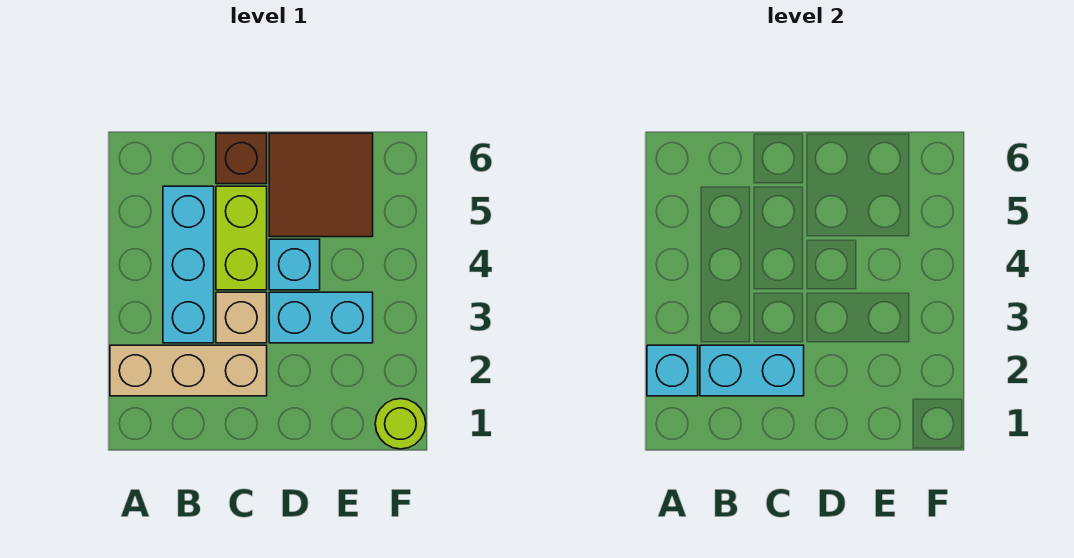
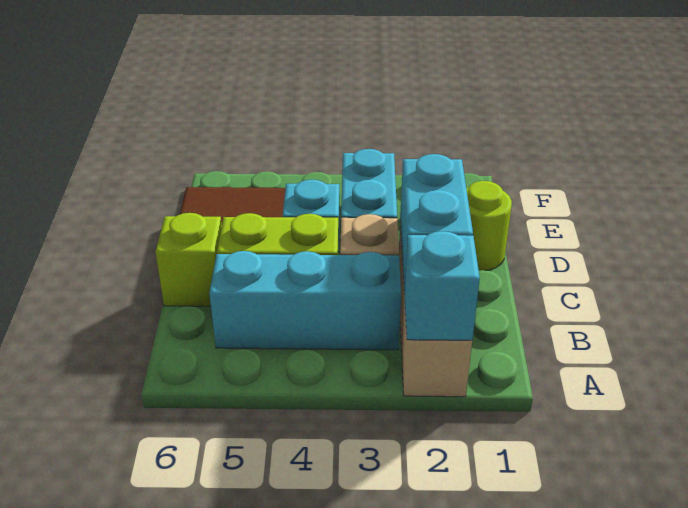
brown 1x1 brick [216,133,267,184] -> lime 1x1 brick [155,213,222,306]
lime 1x1 round brick [375,399,426,449] -> lime 1x1 round brick moved to [466,181,512,271]

